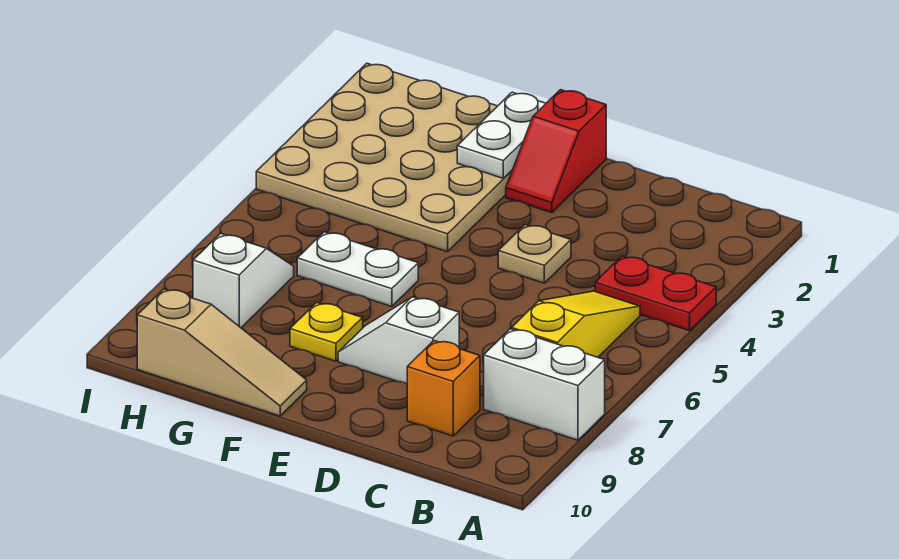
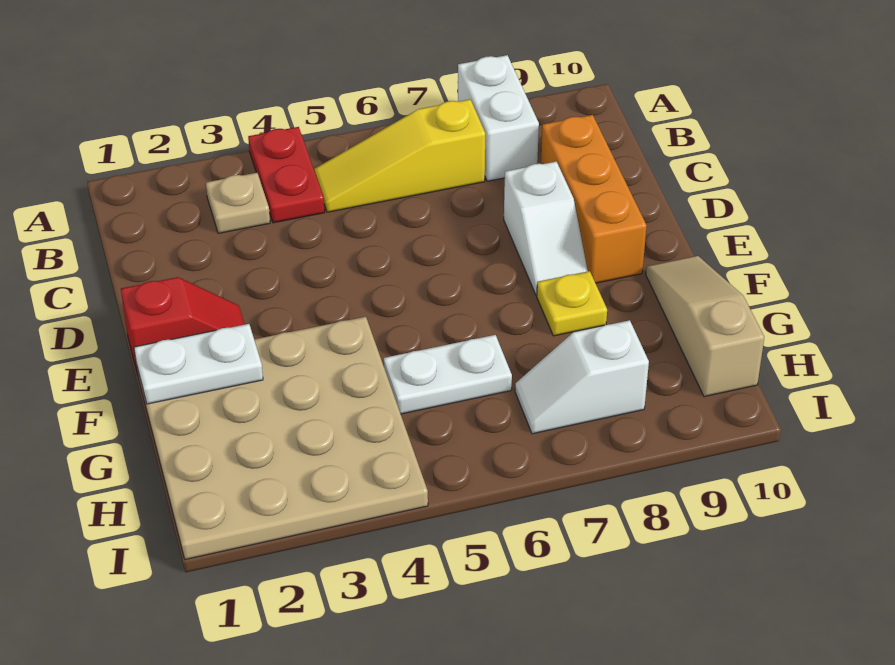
orange 1x1 brick [407,341,480,436] -> orange 1x3 brick [541,115,647,283]
tan 1x1 plate [498,225,571,283] -> tan 1x1 plate moved to [206,173,270,233]
white 1x2 plate [297,232,418,307] -> white 1x2 plate turned to [384,335,512,414]

